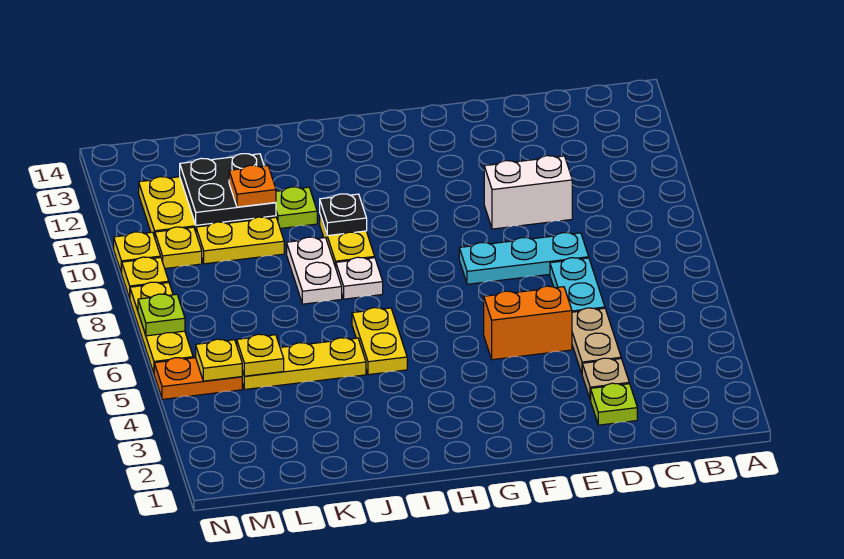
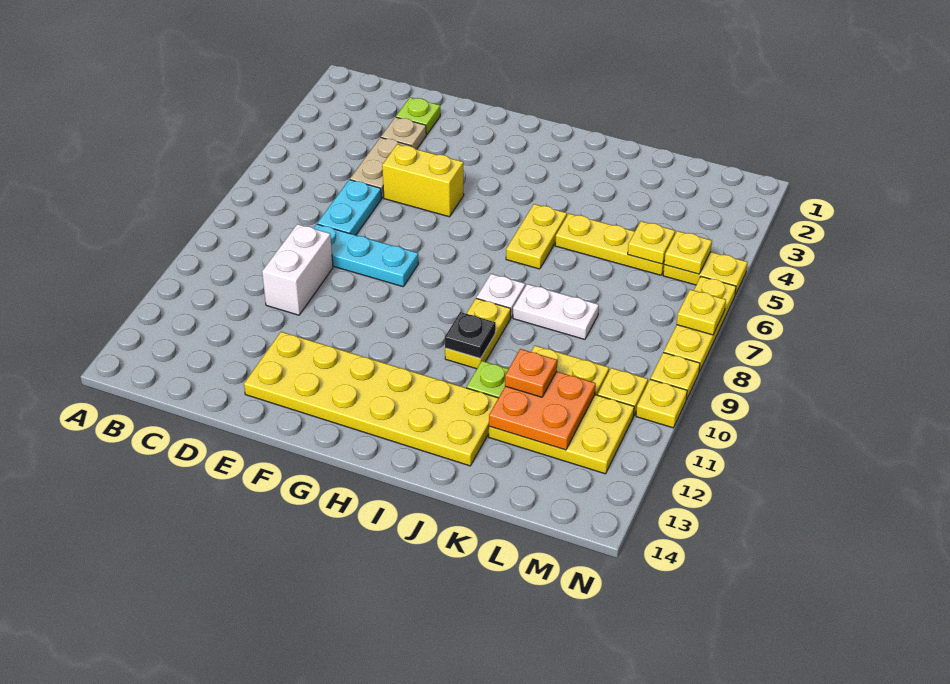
white 1x2 brick [484,156,572,229] -> white 1x2 brick turned to [262,224,333,315]
orange 1x2 brick [484,286,572,360] -> yellow 1x2 brick [382,144,464,217]
none -> yellow 2x6 plate [244,332,498,466]
white 1x2 plate [287,237,342,304] -> white 1x2 plate turned to [513,284,599,339]
black 2x2 plate [180,154,276,225] -> orange 2x2 plate [489,371,596,450]
orange 1x2 plate [154,358,242,399] -> yellow 1x2 plate [663,252,747,295]
lime 1x1 plate [138,294,185,336] -> yellow 1x1 plate [677,290,726,335]

